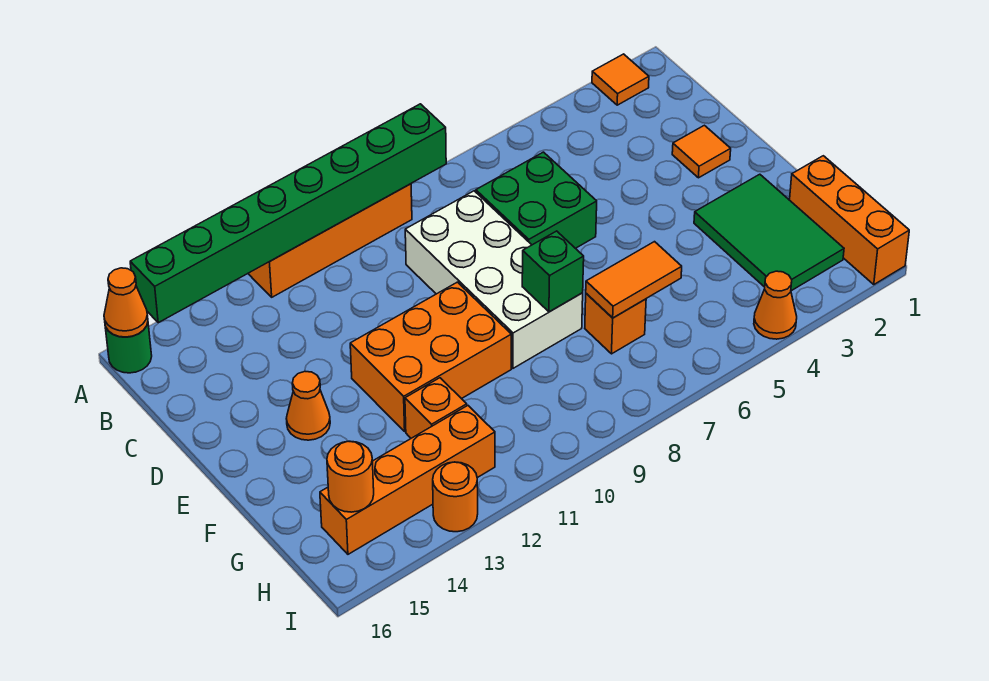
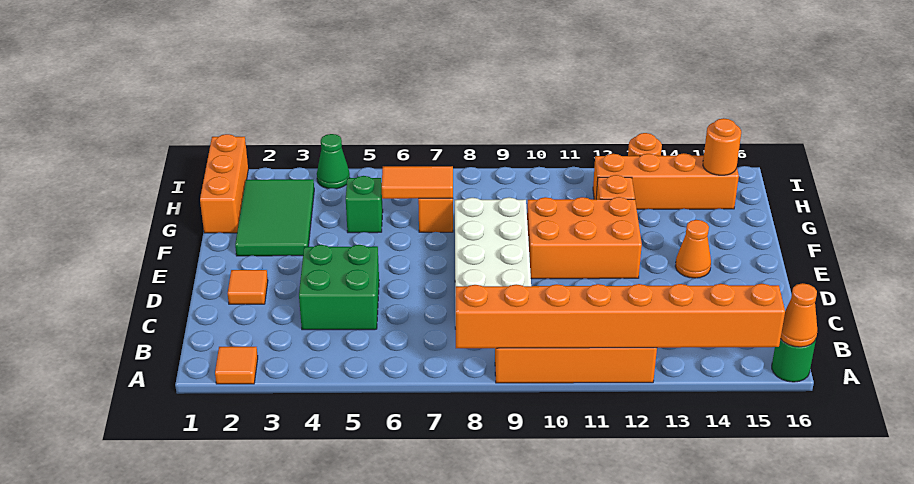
green 1x8 brick [130,104,446,323] -> orange 1x8 brick [456,284,785,349]
green 2x2 brick [476,152,597,248] -> green 2x2 brick moved to [299,245,379,330]
green 1x1 brick [522,231,584,312] -> green 1x1 brick moved to [346,176,383,233]
orange 1x1 cone [754,271,797,339] -> green 1x1 cone [317,134,350,189]

